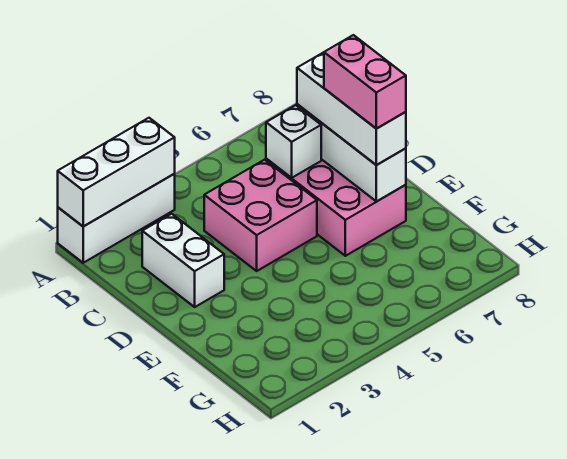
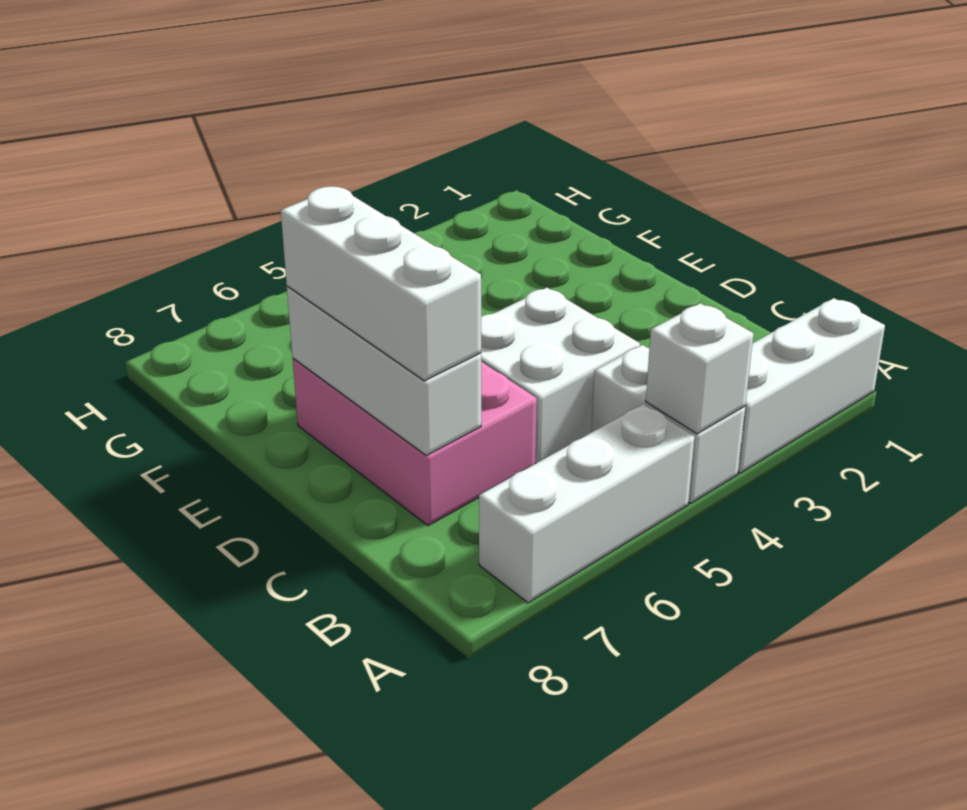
white 1x3 brick [58,118,175,226] -> white 1x3 brick moved to [479,404,694,603]
white 1x2 brick [142,214,224,307] -> white 1x2 brick moved to [592,345,745,503]
pink 2x2 brick [204,160,317,271] -> white 2x2 brick [481,288,640,464]
white 1x1 brick [266,105,321,178] -> white 1x1 brick moved to [646,303,754,434]
pink 1x2 brick [324,35,406,129] -> none

